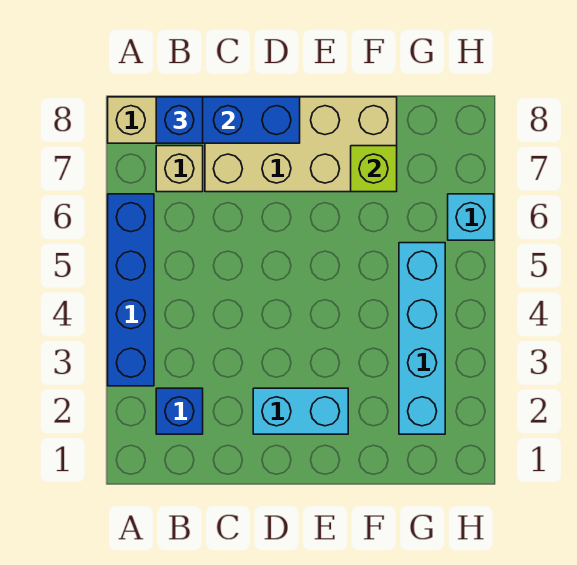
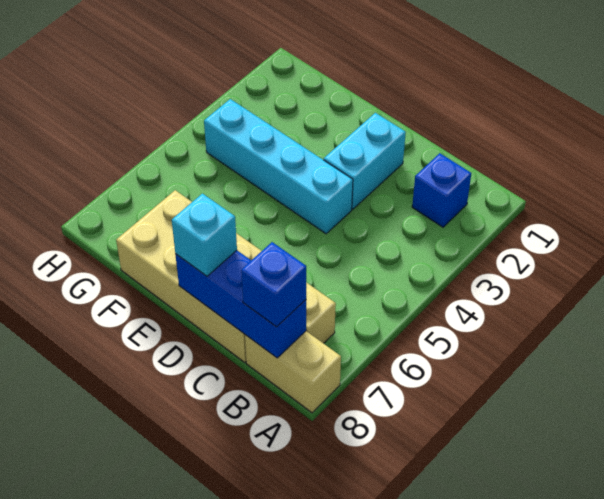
blue 1x4 brick [108,194,154,386] -> none
cyan 1x2 brick [253,388,348,434] -> cyan 1x2 brick turned to [324,113,406,209]
lime 1x1 brick [351,146,397,192] -> none
cyan 1x4 brick [399,243,445,434] -> cyan 1x4 brick turned to [204,99,353,234]
cyan 1x1 brick [448,194,494,240] -> cyan 1x1 brick moved to [172,194,237,276]

